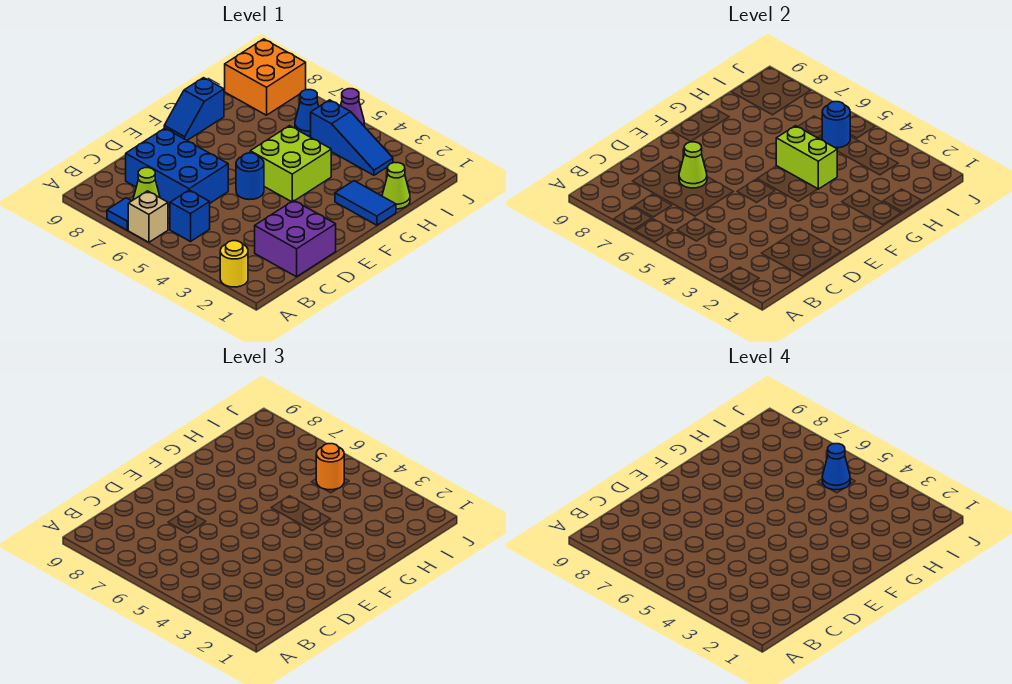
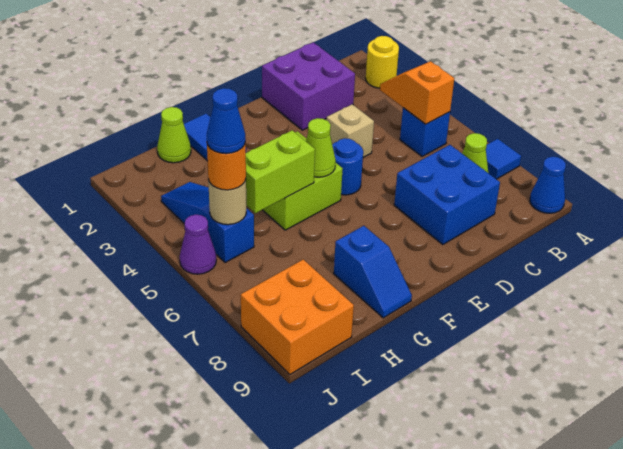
tan 1x1 brick [128,191,168,242] -> tan 1x1 brick moved to [326,104,374,157]
none -> orange 1x2 slope [380,61,454,124]
blue 2x3 brick [126,128,228,206] -> blue 2x2 brick [394,145,500,245]
lime 1x1 cone [679,142,707,188] -> lime 1x1 cone moved to [306,118,336,177]
blue 1x2 slope [164,78,224,140] -> blue 1x2 slope turned to [334,226,412,318]
lime 1x2 brick [776,126,837,189] -> lime 1x2 brick turned to [246,130,315,213]
blue 1x1 round brick [822,102,850,148] -> tan 1x1 round brick [208,179,246,225]
blue 1x1 cone [295,90,319,136] -> blue 1x1 cone moved to [530,157,566,213]

